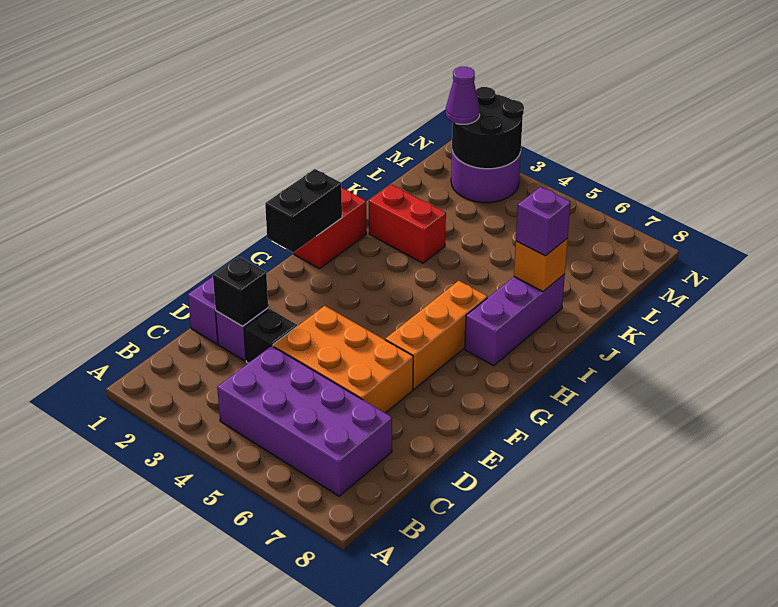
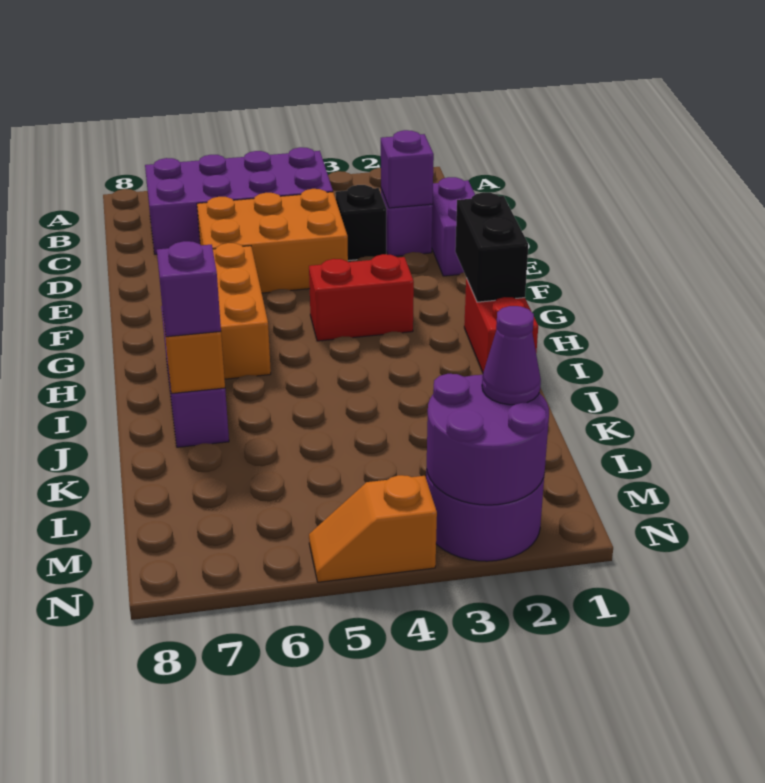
black 1x1 brick [213,257,268,326] -> purple 1x1 brick [381,130,434,208]
red 1x2 brick [369,185,446,263] -> red 1x2 brick moved to [309,254,414,341]
black 2x2 round brick [452,87,524,169] -> purple 2x2 round brick [427,374,549,505]
none -> orange 1x2 slope [309,475,437,582]

